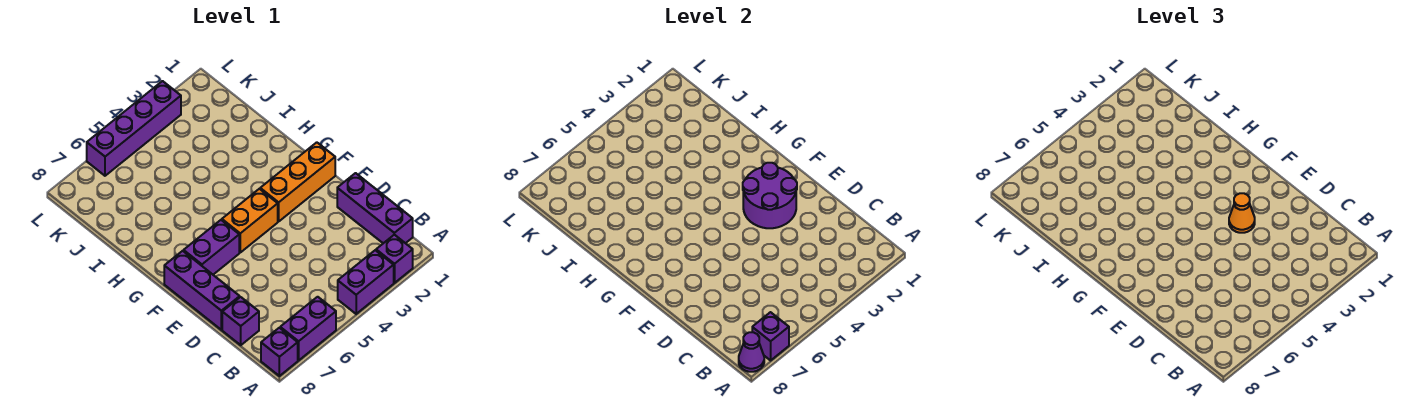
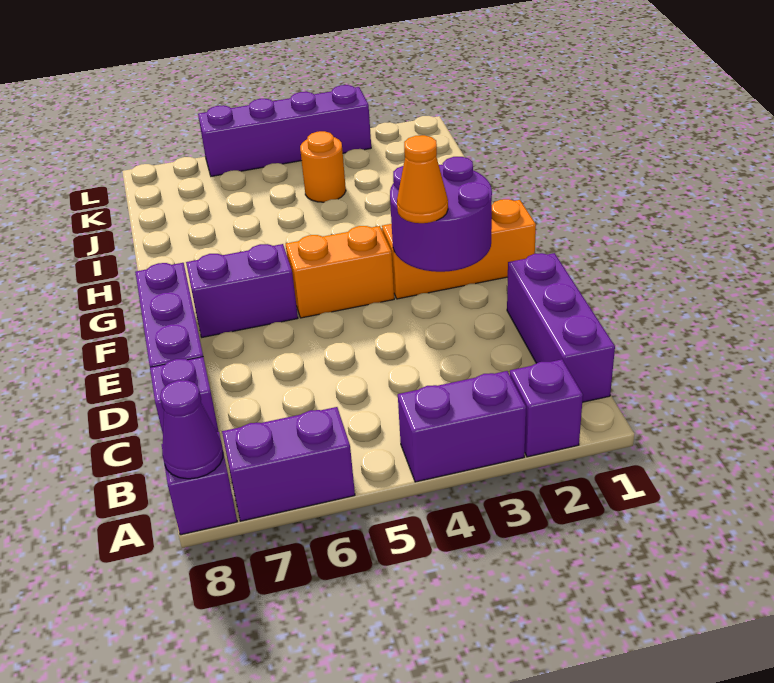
purple 1x1 brick [752,312,789,360] -> none
none -> orange 1x1 round brick [300,131,346,202]

